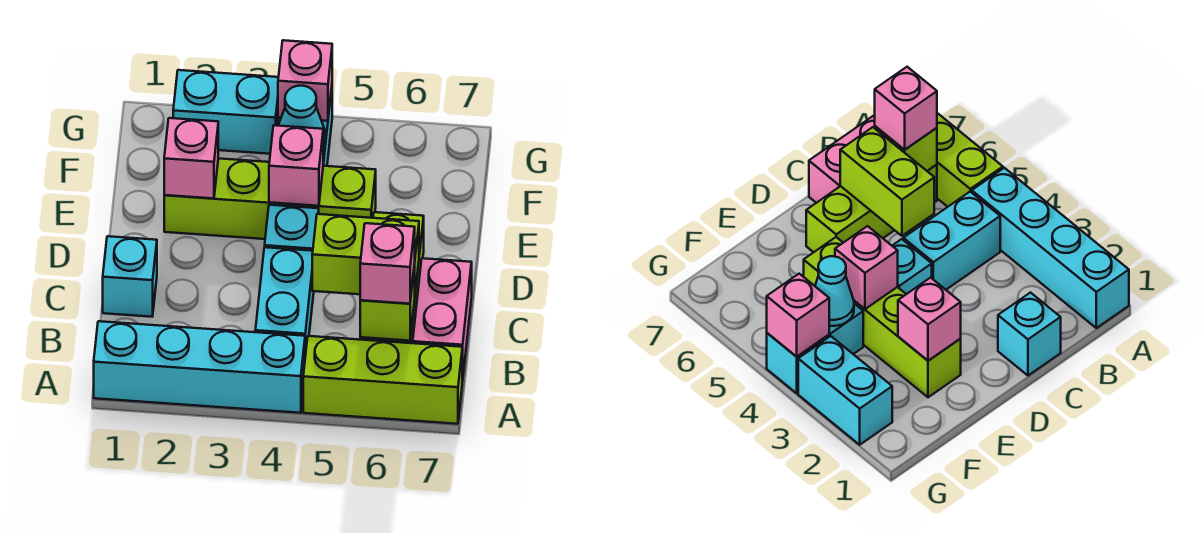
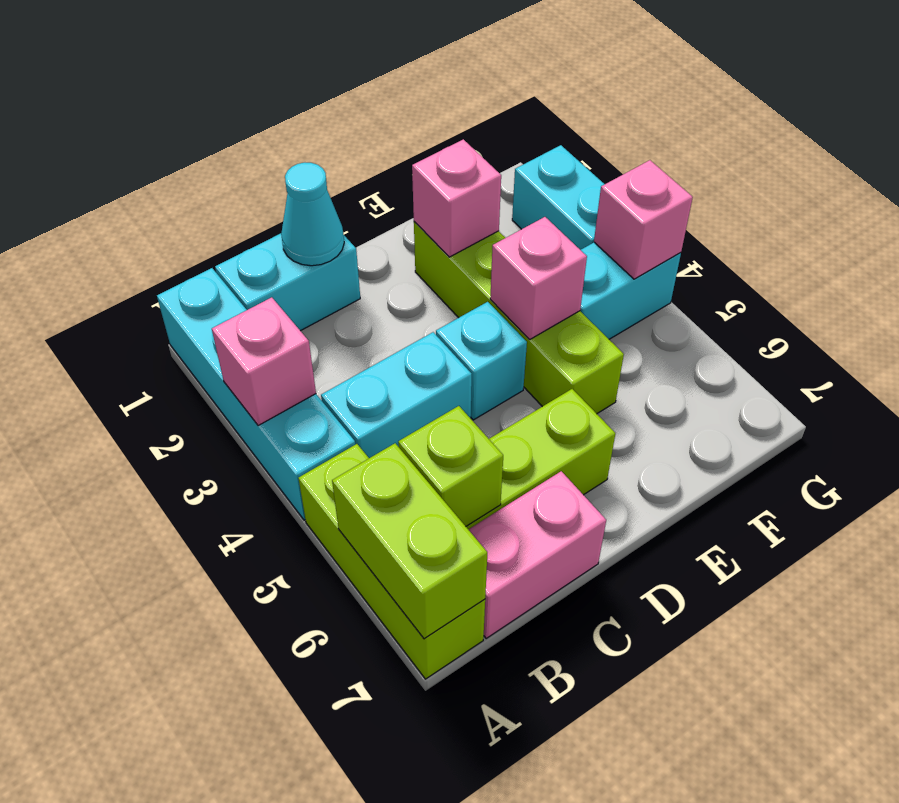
pink 1x1 brick [360,223,415,304] -> pink 1x1 brick moved to [212,297,316,426]
cyan 1x1 brick [103,236,157,317] -> cyan 1x2 brick [215,233,360,331]
lime 1x2 brick [312,214,419,294] -> lime 1x2 brick moved to [332,443,487,639]
cyan 1x1 cone [278,86,326,150] -> cyan 1x1 cone moved to [281,163,344,266]

